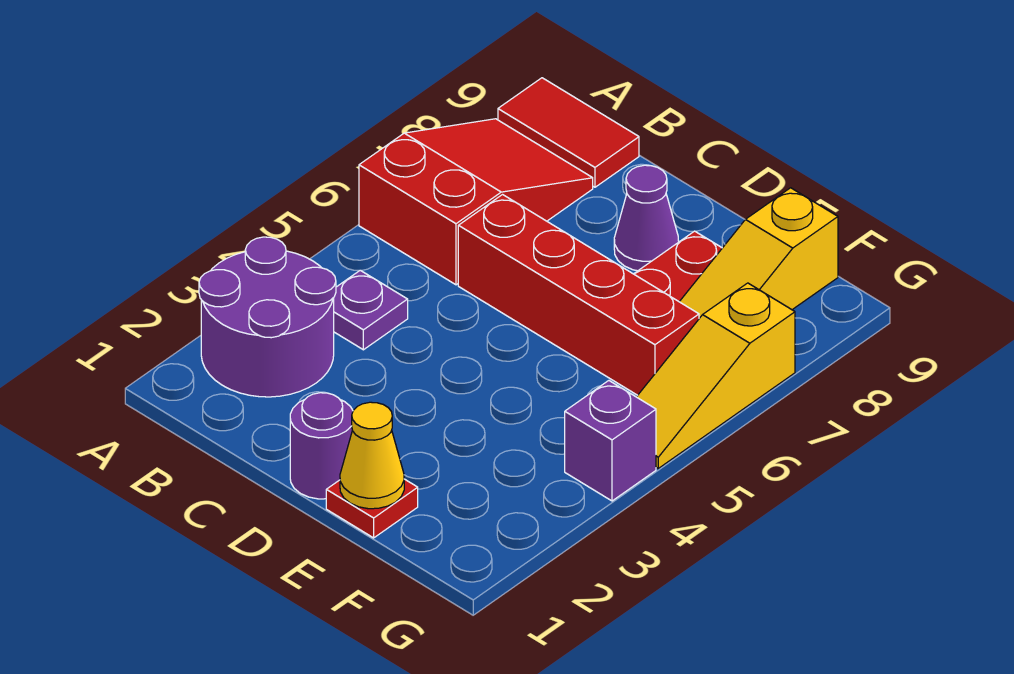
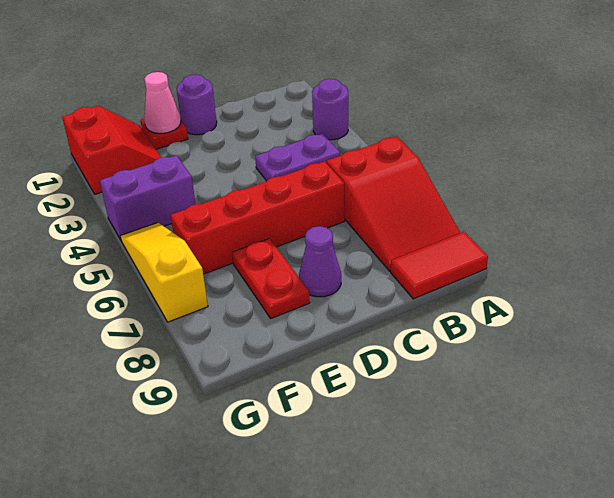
purple 2x2 round brick [199,237,336,397] -> purple 1x1 round brick [312,79,348,140]
purple 1x1 plate [334,270,408,350] -> purple 1x2 plate [255,133,340,181]
yellow 1x1 cone [340,402,404,509] -> pink 1x1 cone [144,72,181,134]
none -> red 2x2 slope [62,106,162,194]
yellow 1x3 slope [680,188,838,318] -> none
purple 1x1 brick [565,381,656,501] -> purple 1x2 brick [100,155,196,241]

